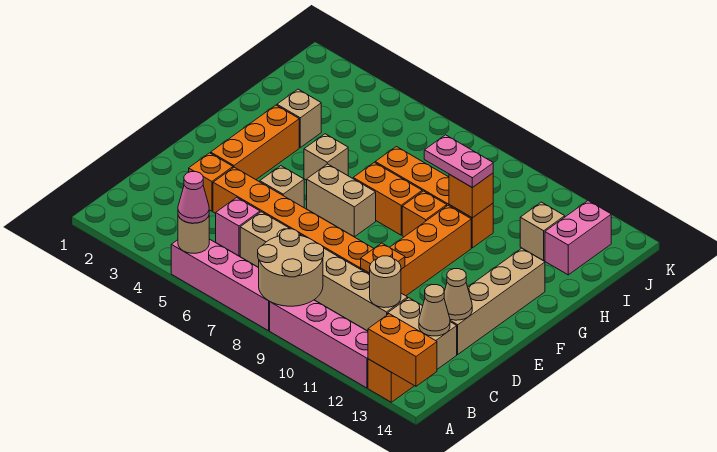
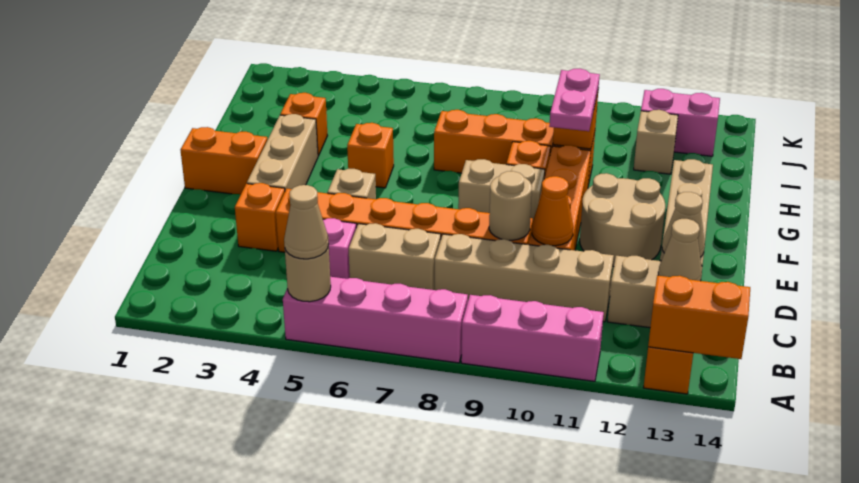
pink 1x1 cone [178,172,209,223] -> tan 1x1 cone [284,185,329,259]
tan 2x2 round brick [258,229,324,306] -> tan 2x2 round brick moved to [580,173,665,267]
pink 1x4 brick [270,300,368,388] -> pink 1x3 brick [461,295,604,381]
tan 1x1 round brick [370,256,401,308] -> tan 1x1 round brick moved to [489,171,532,240]
orange 1x1 plate [361,243,405,273] -> orange 1x1 cone [532,176,573,246]
orange 1x3 brick [211,105,299,180] -> tan 1x3 brick [247,114,318,190]
tan 1x2 brick [307,164,376,237] -> tan 1x2 brick moved to [458,159,545,220]
tan 1x1 brick [304,134,348,180] -> orange 1x1 brick [347,123,394,188]
orange 1x2 brick [353,162,422,235] -> orange 1x2 brick moved to [181,127,267,195]
tan 1x1 brick [277,89,321,147] -> orange 1x1 brick [280,93,328,156]
pink 1x2 plate [424,135,493,188] -> pink 1x2 plate turned to [549,69,600,131]
pink 1x2 brick [545,201,611,275] -> pink 1x2 brick turned to [641,89,720,156]

